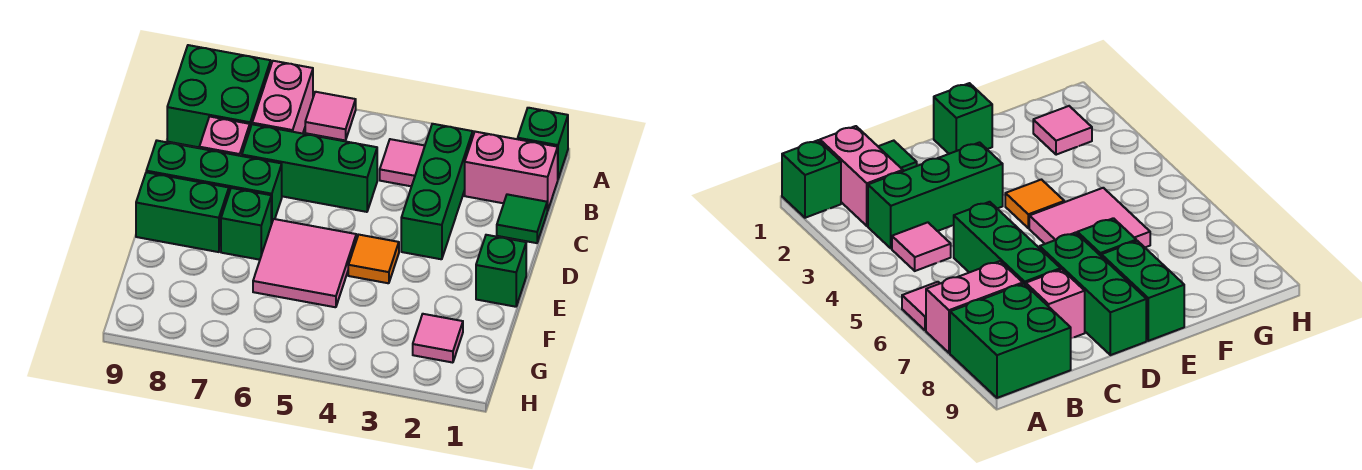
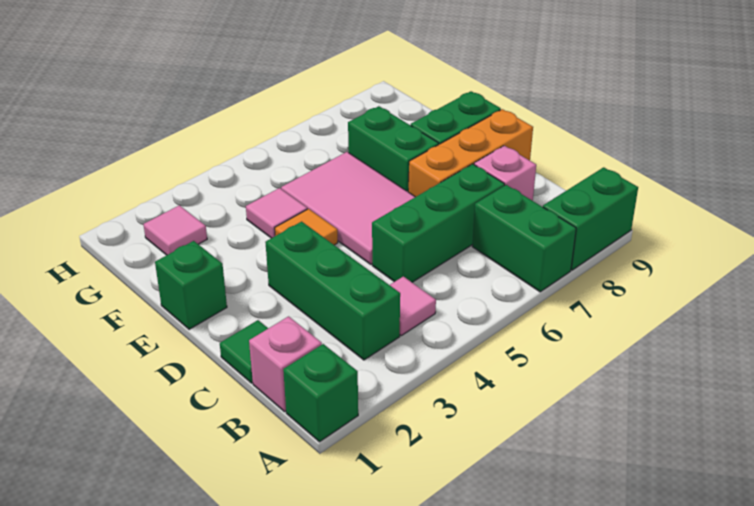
pink 1x1 tile [305,92,356,140] -> pink 1x1 tile moved to [246,188,307,238]
pink 1x2 brick [252,61,313,134] -> green 1x2 brick [472,185,576,292]
green 2x2 brick [167,45,271,147] -> green 1x2 brick [543,167,638,270]
pink 1x2 brick [465,132,558,211] -> pink 1x1 brick [249,316,322,412]
green 1x3 brick [146,141,282,224] -> orange 1x3 brick [408,109,533,197]
pink 2x2 tile [253,219,356,307] -> pink 2x3 tile [281,152,415,264]
green 1x1 brick [221,188,271,260] -> green 1x2 brick [348,106,439,192]

